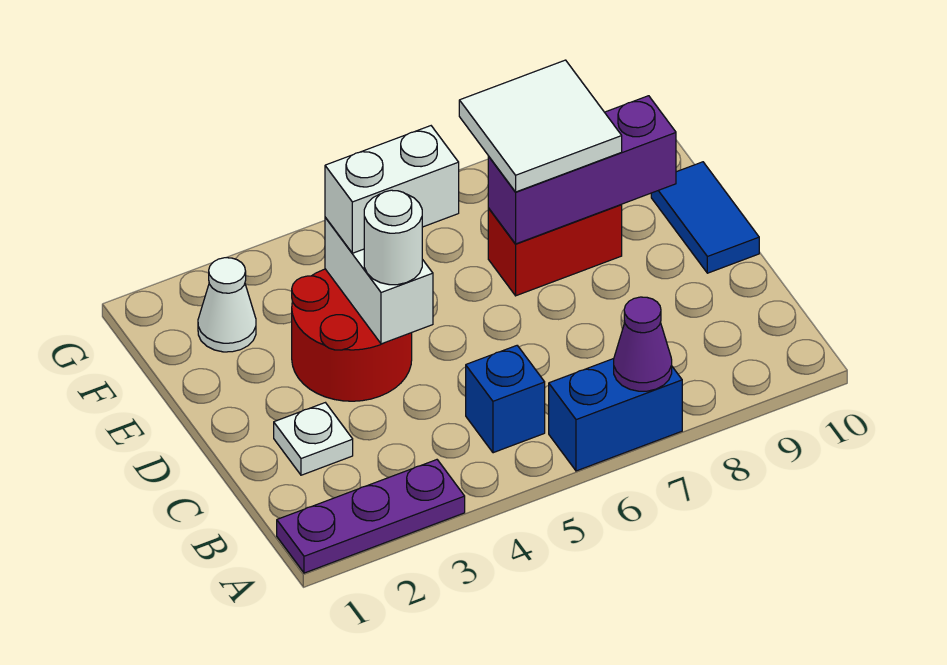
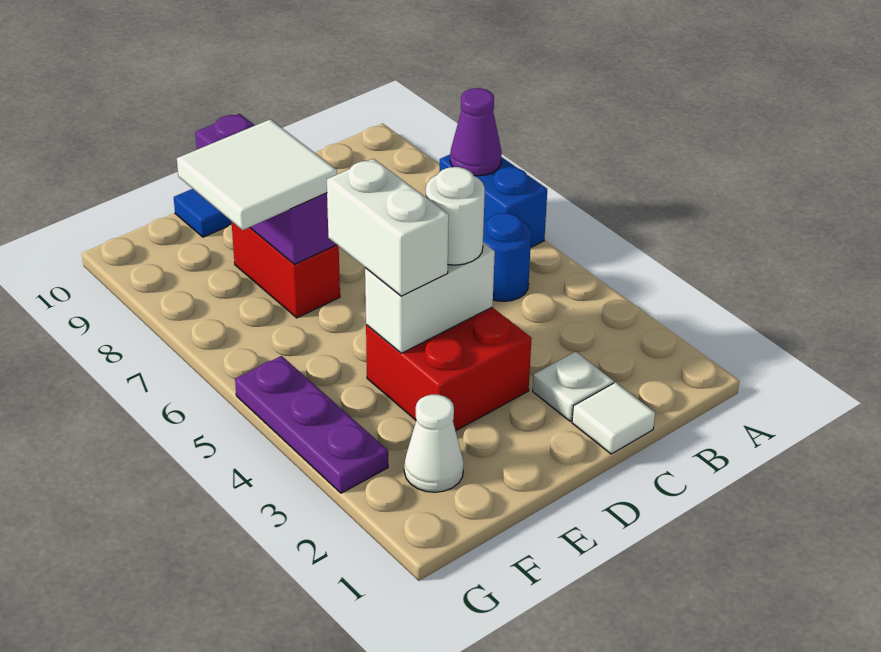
purple 1x3 plate [277,460,465,573] -> purple 1x3 plate moved to [235,356,388,493]
blue 1x1 brick [466,346,545,453] -> blue 1x1 round brick [483,213,531,301]
none -> white 1x1 tile [572,382,655,454]
red 2x2 round brick [292,269,412,401] -> red 2x2 brick [366,307,531,431]

